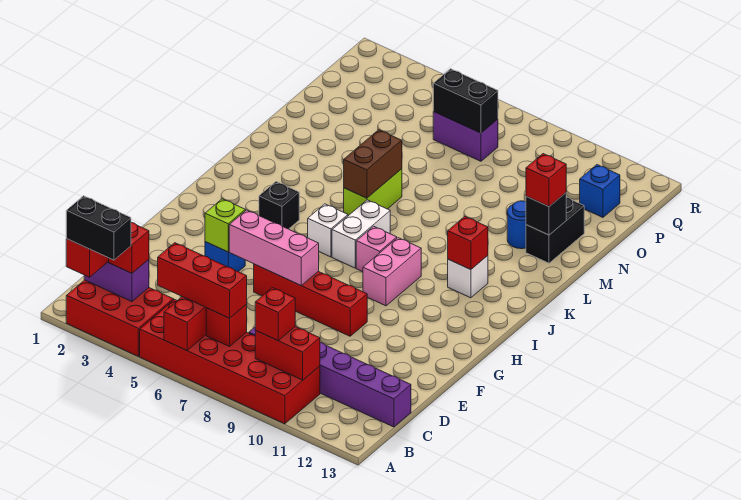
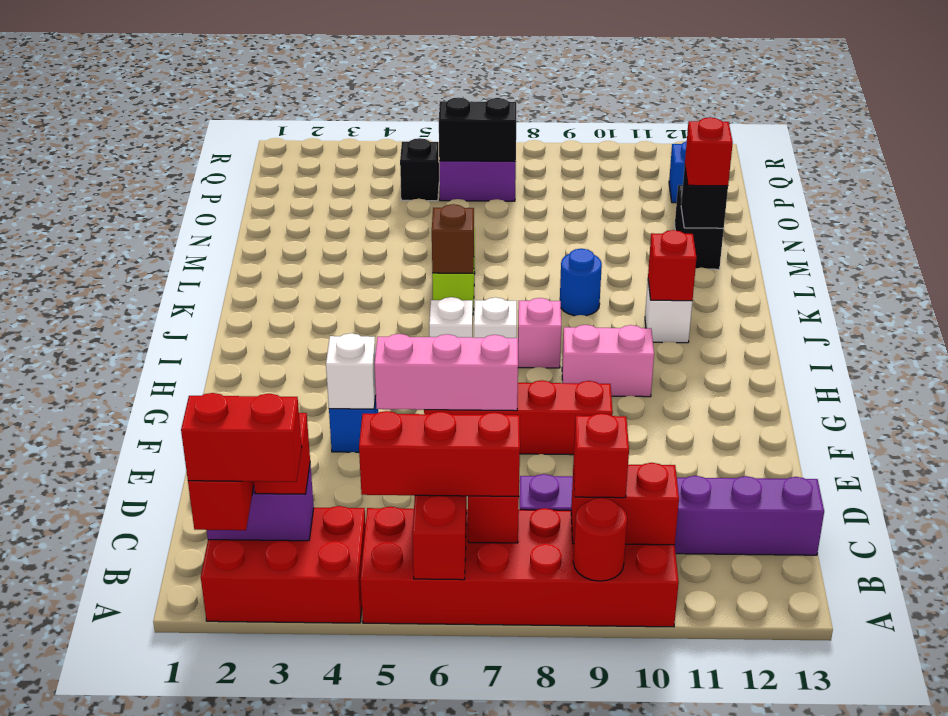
black 1x2 brick [66,196,131,260] -> red 1x2 brick [181,393,302,482]
none -> red 1x1 round brick [573,497,627,581]
lime 1x1 brick [205,199,246,252] -> white 1x1 brick [326,333,376,409]
pink 1x2 brick [363,238,421,306] -> pink 1x2 brick turned to [562,325,654,397]
black 1x1 brick [259,182,299,229] -> black 1x1 brick moved to [400,138,439,201]
white 1x2 brick [332,200,390,268] -> white 1x1 brick [474,297,517,338]
brown 1x2 brick [344,130,402,198] -> brown 1x1 brick [432,204,474,273]
blue 1x1 round brick [507,201,526,249] -> blue 1x1 round brick moved to [560,249,602,316]

